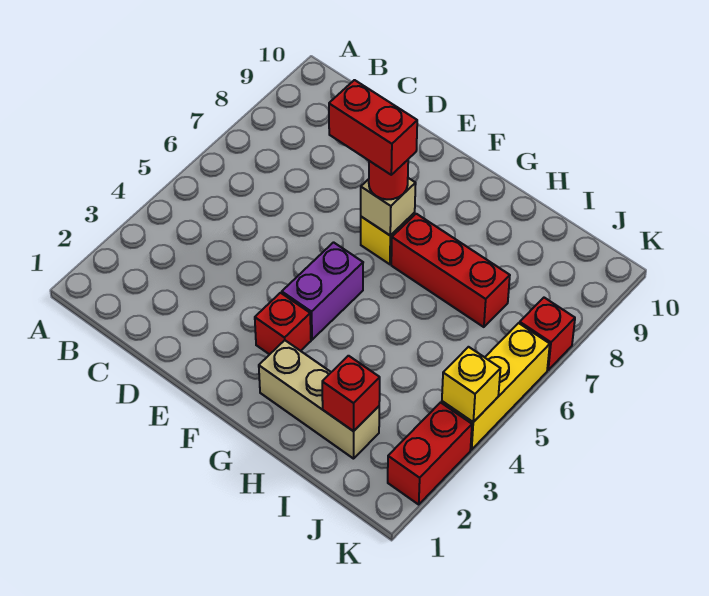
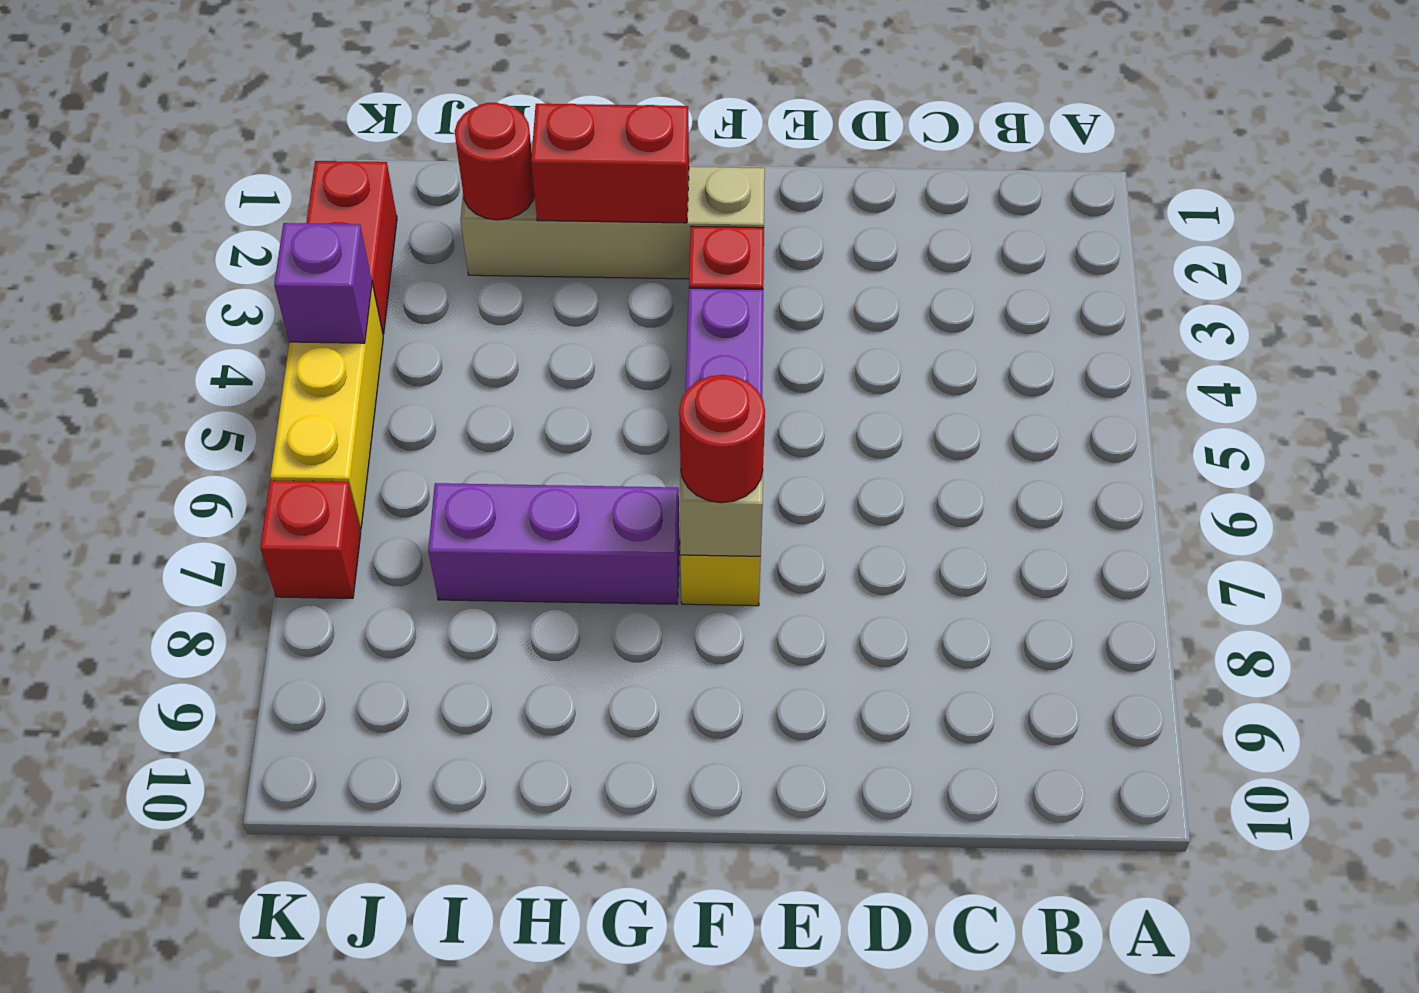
red 1x2 brick [329,80,417,175] -> red 1x2 brick moved to [531,104,689,223]
tan 1x3 brick [259,340,379,459] -> tan 1x4 brick [460,167,765,279]
red 1x3 brick [391,214,510,327] -> purple 1x3 brick [428,483,680,604]
red 1x1 brick [322,356,380,431] -> red 1x1 round brick [455,103,535,220]
yellow 1x1 brick [442,347,500,422] -> purple 1x1 brick [274,223,372,343]

